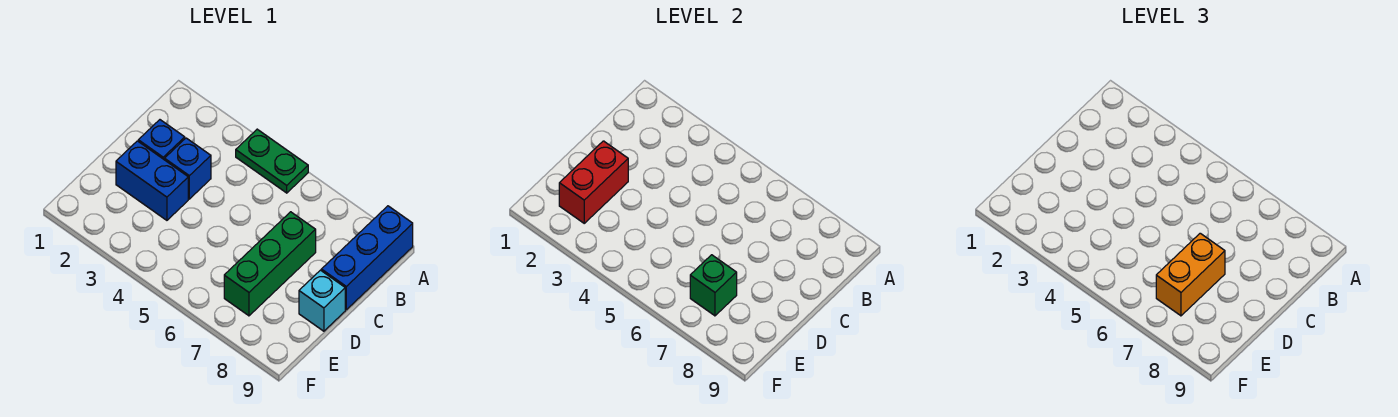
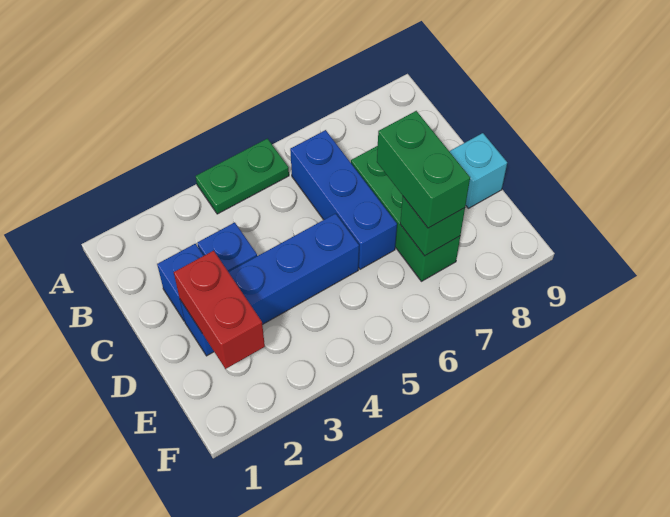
blue 1x3 brick [321,206,413,310] -> blue 1x3 brick moved to [290,130,397,269]
blue 1x2 brick [116,141,188,220] -> blue 1x4 brick [180,213,359,356]
orange 1x2 brick [1156,233,1225,316] -> green 1x2 brick [377,111,470,228]

